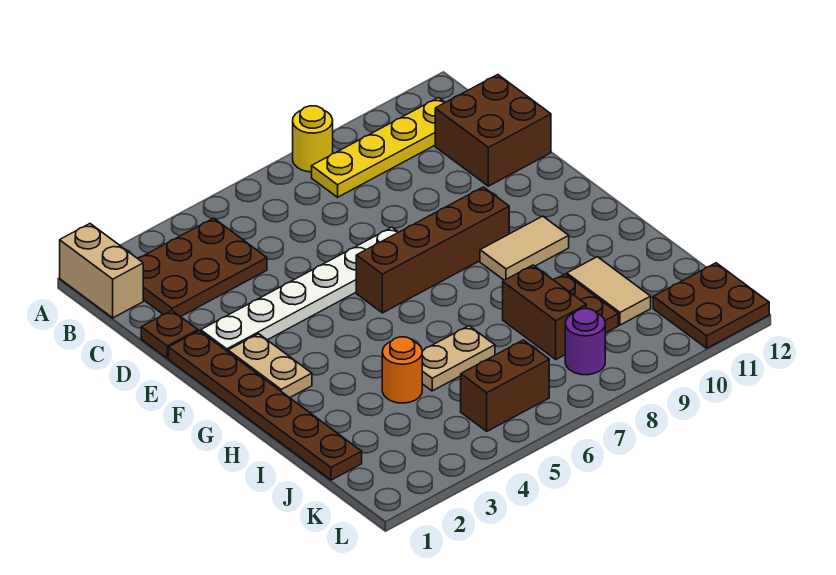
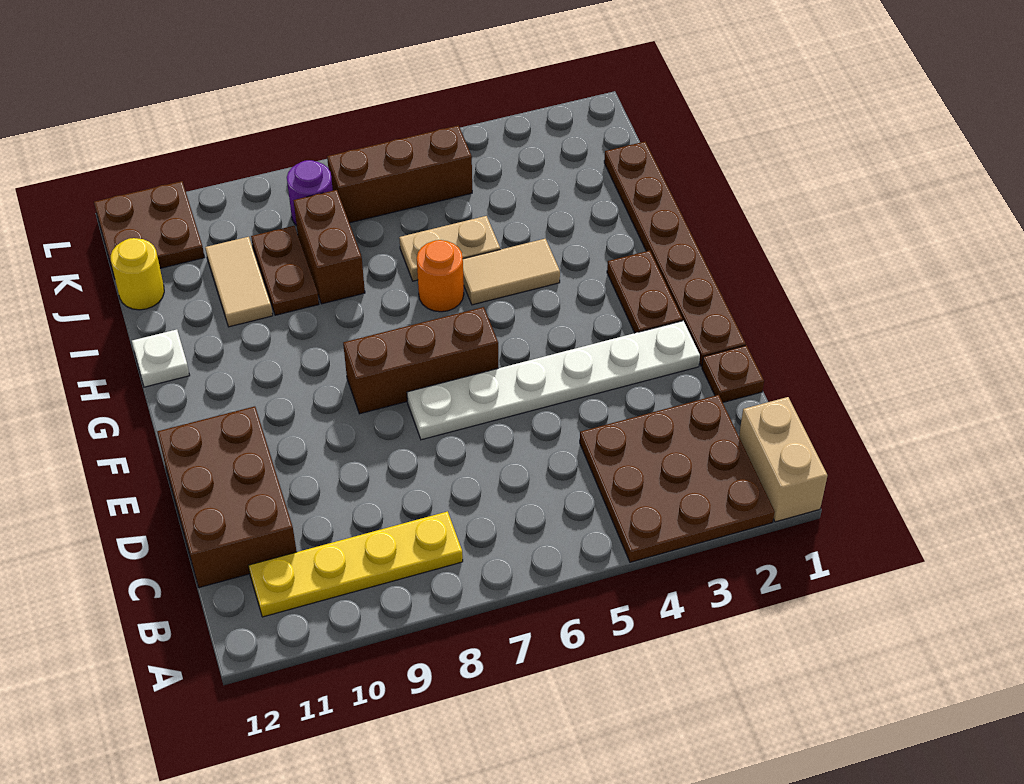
yellow 1x1 round brick [293,106,333,172] -> yellow 1x1 round brick moved to [111,238,164,310]
brown 2x3 plate [138,218,267,317] -> brown 3x3 plate [580,395,775,562]
brown 2x2 brick [435,75,551,186] -> brown 2x3 brick [157,406,297,588]
tan 1x2 plate [228,334,312,398] -> brown 1x2 plate [607,251,683,333]
brown 1x4 brick [356,187,509,313] -> brown 1x3 brick [343,307,498,414]
tan 1x2 tile [480,216,569,280] -> tan 1x2 tile moved to [463,239,560,305]
none -> white 1x1 plate [132,330,190,387]
orange 1x1 round brick [382,337,422,403] -> orange 1x1 round brick moved to [417,240,464,312]
brown 1x2 brick [461,340,549,431] -> brown 1x3 brick [327,126,472,223]

